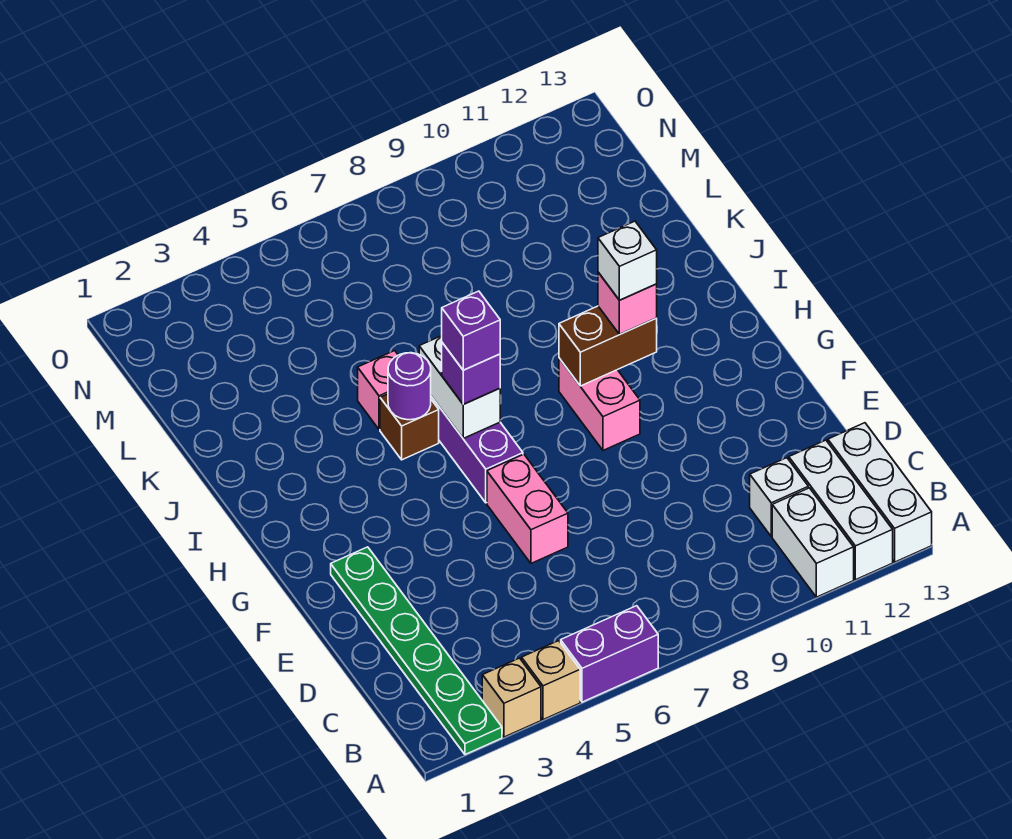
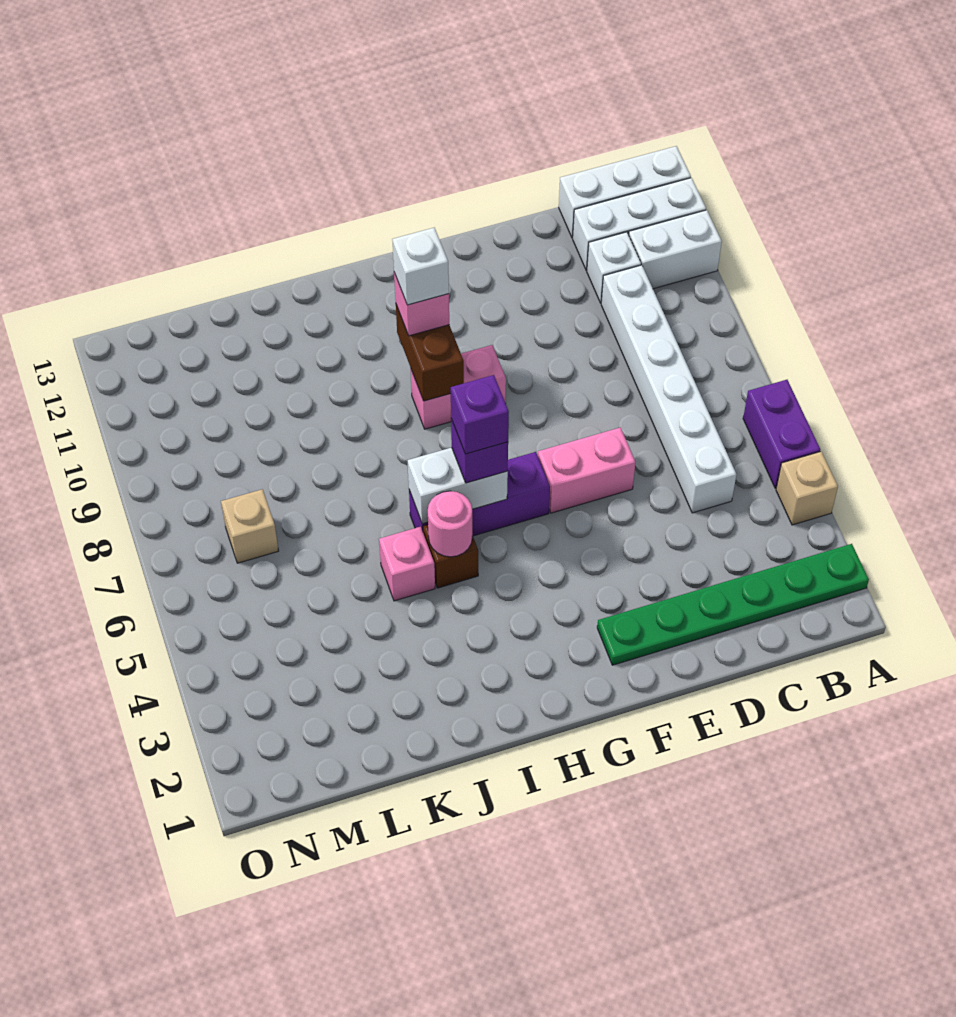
tan 1x1 brick [482,658,541,737] -> tan 1x1 brick moved to [221,489,279,563]
none -> white 1x6 brick [601,265,736,513]
purple 1x1 round brick [388,353,431,420] -> pink 1x1 round brick [428,491,472,557]

